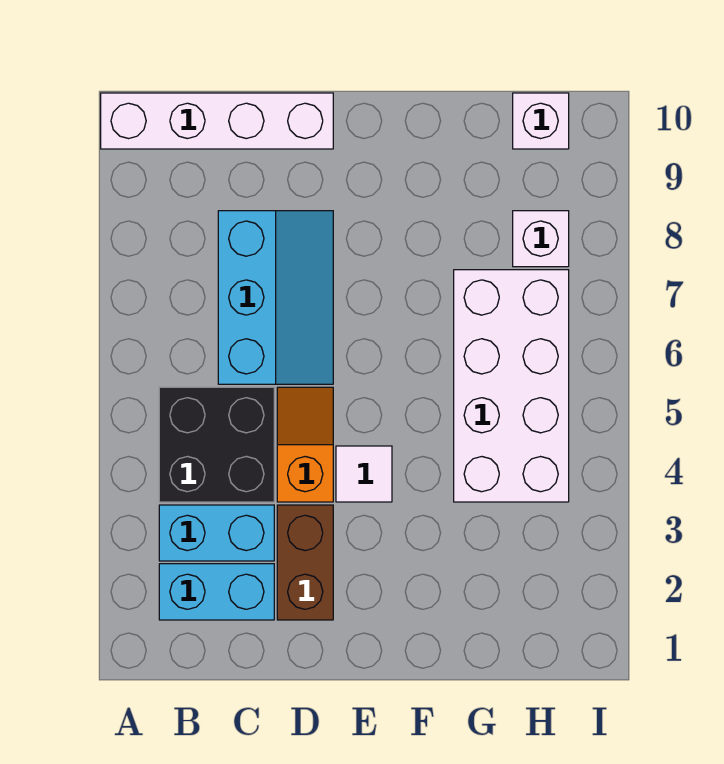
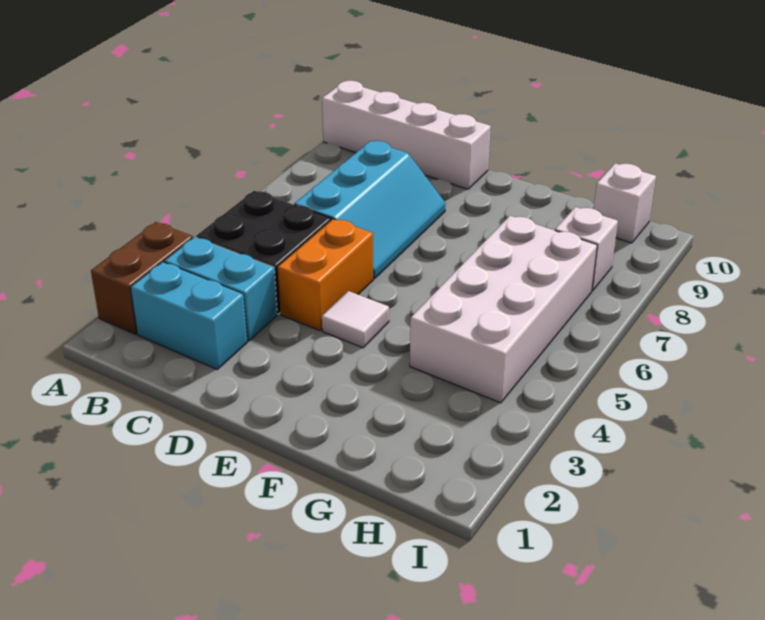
brown 1x2 brick [277,505,333,620] -> brown 1x2 brick moved to [91,222,193,334]
orange 1x2 slope [277,387,333,502] -> orange 1x2 brick [278,219,373,331]

